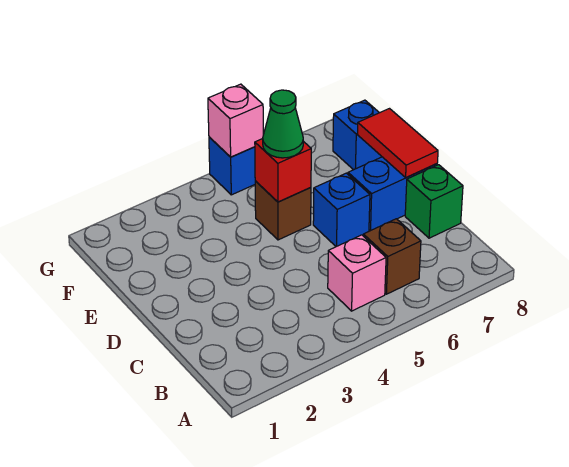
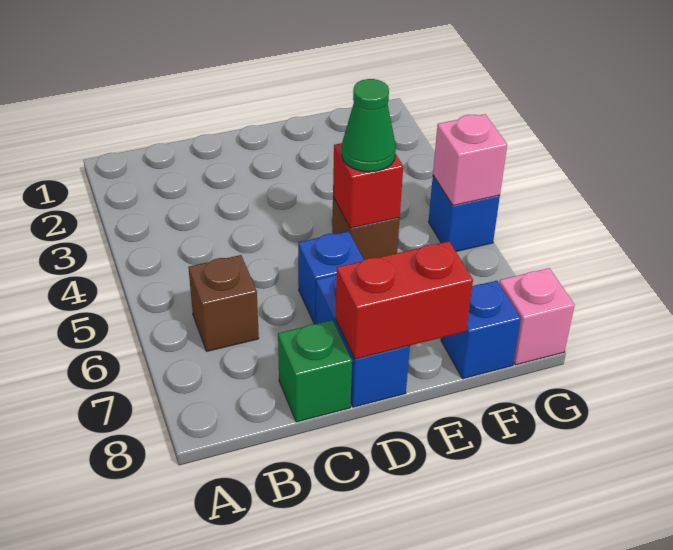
pink 1x1 brick [328,235,386,311] -> pink 1x1 brick moved to [499,268,575,365]
red 1x2 tile [358,109,438,177] -> red 1x2 brick [335,241,473,359]

